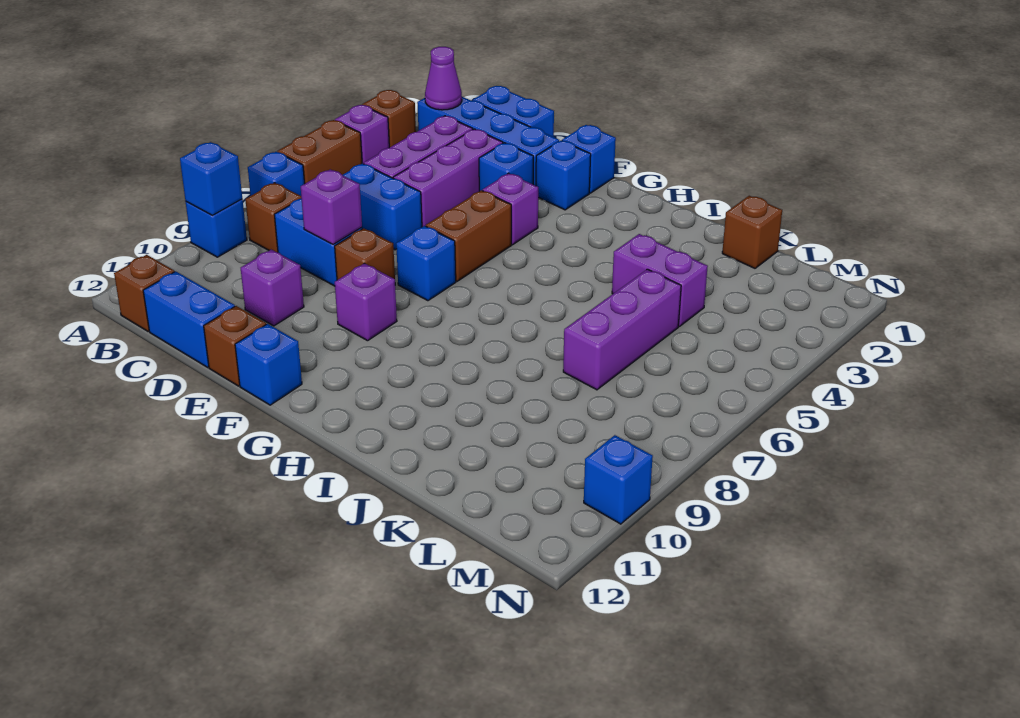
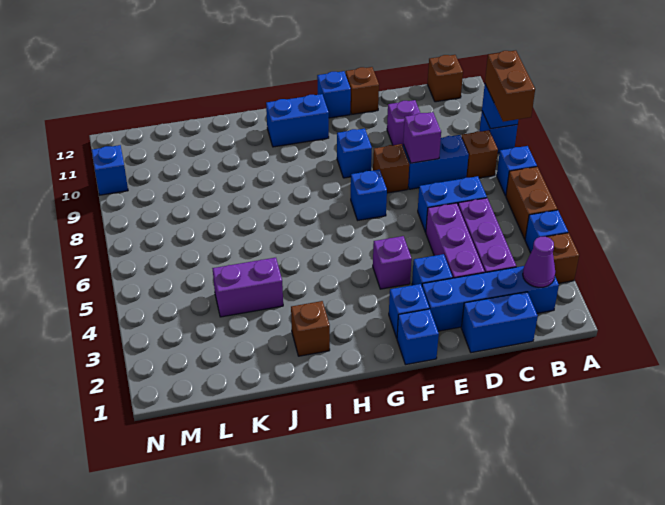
purple 1x1 brick [335,105,389,164] -> blue 1x1 brick [525,210,568,253]
blue 1x2 brick [143,271,235,367] -> blue 1x2 brick moved to [266,94,329,147]
brown 1x2 brick [426,190,511,281] -> brown 1x2 brick moved to [485,50,535,122]
purple 1x1 brick [335,263,397,341] -> blue 1x1 brick [337,129,372,178]
brown 1x1 brick [722,196,782,268] -> brown 1x1 brick moved to [291,301,330,356]
purple 1x3 brick [563,269,681,390] -> none

